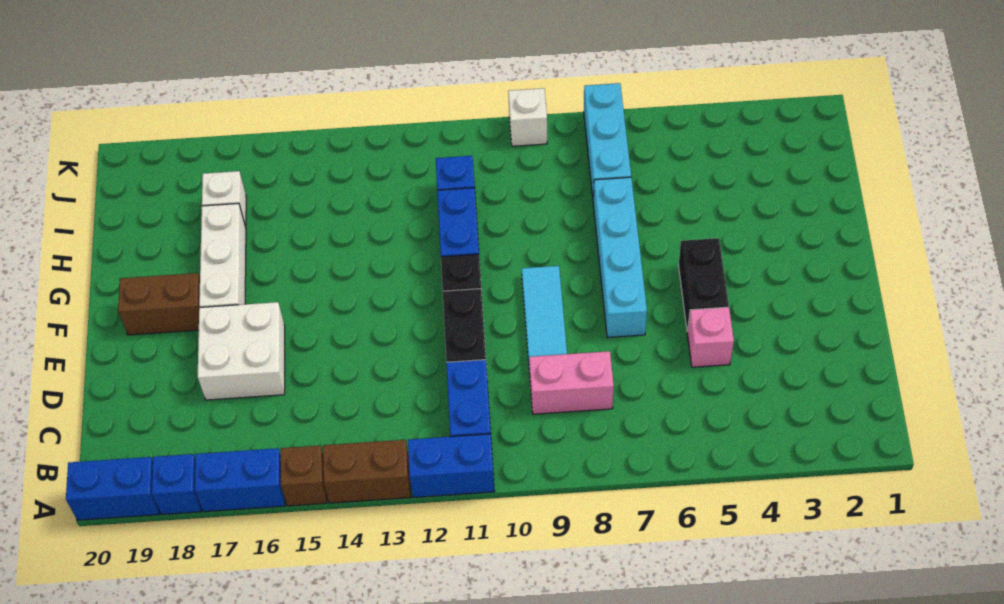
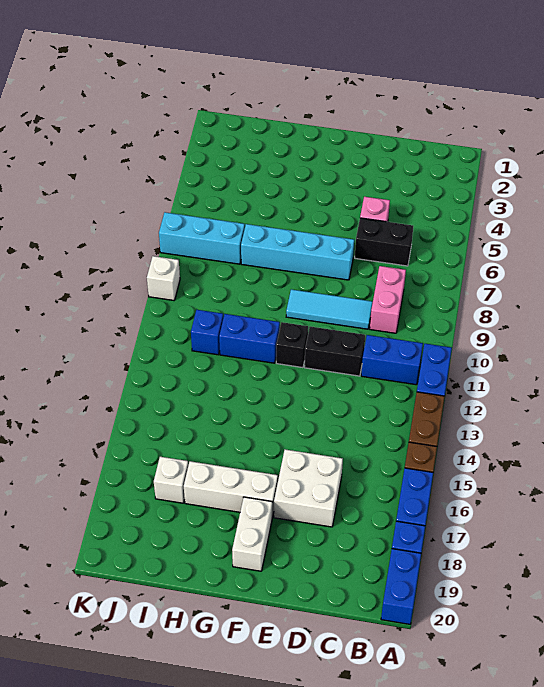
black 1x2 brick [679,238,729,332] -> black 1x2 brick moved to [355,218,413,266]
brown 1x2 brick [118,273,200,335] -> white 1x2 brick [232,497,272,571]

